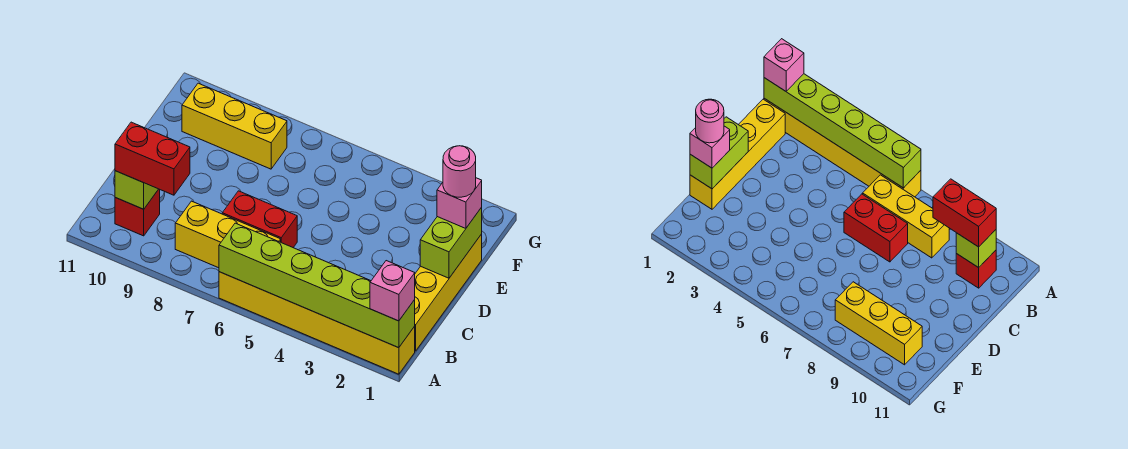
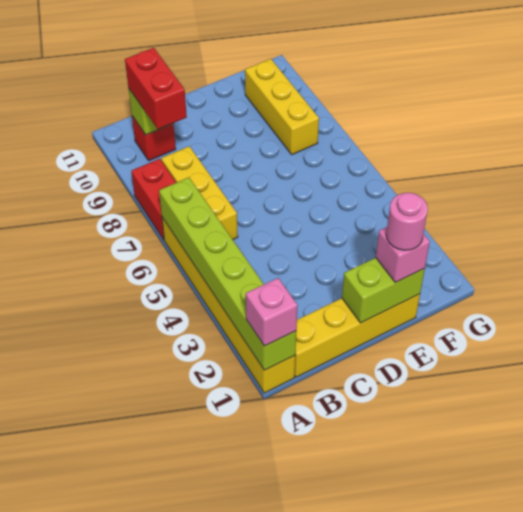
red 1x2 brick [222,191,297,247] -> red 1x2 brick moved to [131,159,176,240]

